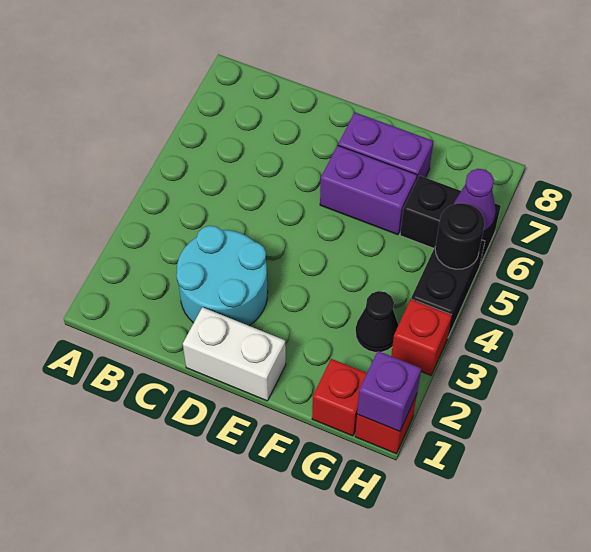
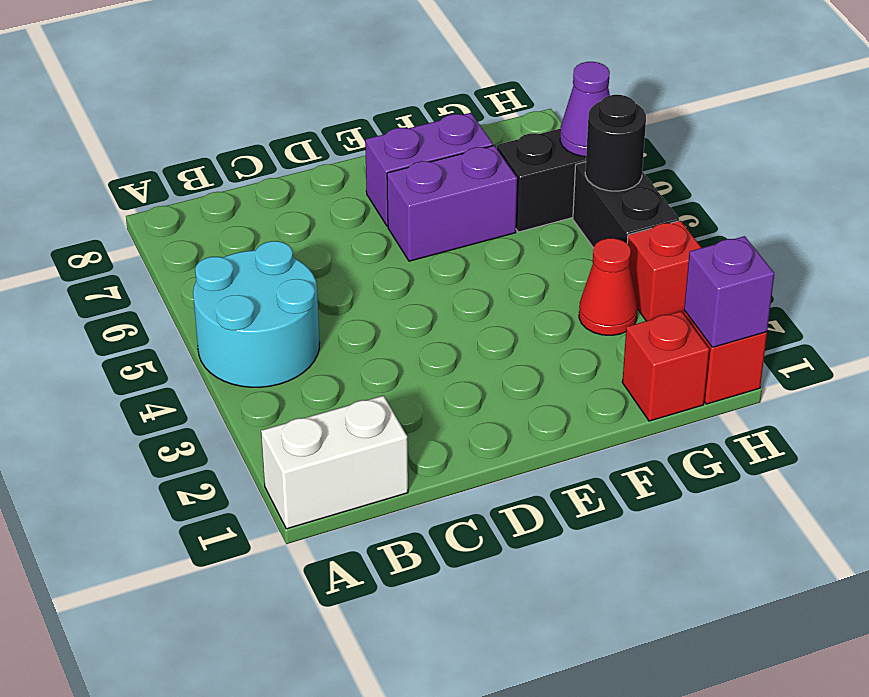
cyan 2x2 round brick [176,226,268,326] -> cyan 2x2 round brick moved to [193,241,320,387]
white 1x2 brick [183,307,286,401] -> white 1x2 brick moved to [261,396,408,529]
black 1x1 cone [356,291,398,352] -> red 1x1 cone [579,238,637,335]

